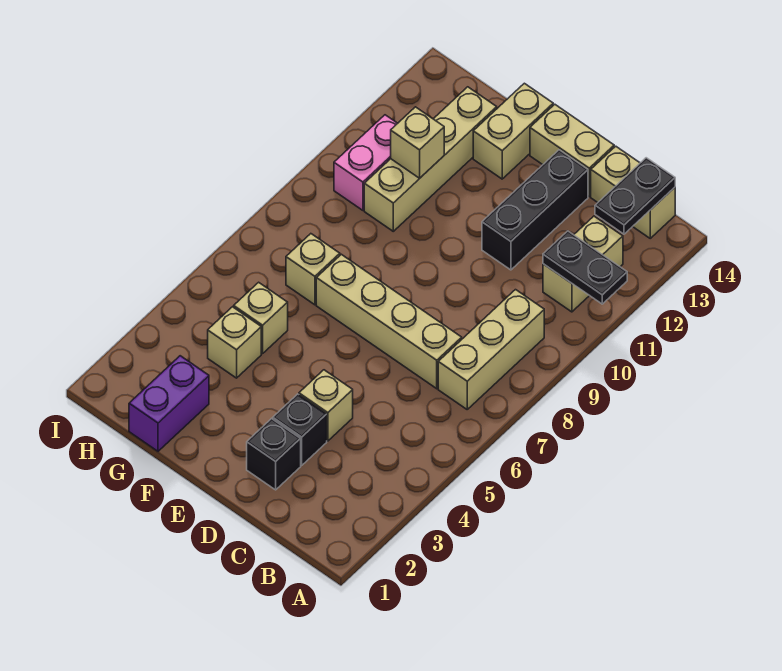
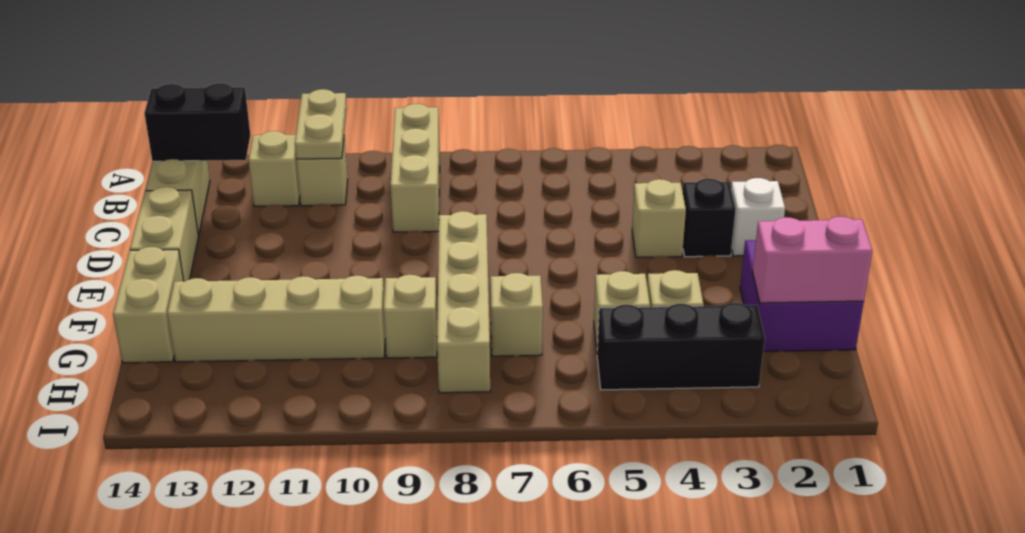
black 1x2 plate [543,231,627,304] -> tan 1x2 plate [295,89,347,159]
tan 1x3 brick [438,290,544,409] -> tan 1x3 brick turned to [391,104,440,232]
black 1x2 plate [595,158,675,234] -> black 1x2 brick [145,83,250,161]
tan 1x4 brick [316,254,462,389] -> tan 1x4 brick moved to [437,211,490,393]
black 1x1 brick [247,419,301,490] -> white 1x1 brick [731,178,785,256]
black 1x3 brick [482,150,588,270] -> black 1x3 brick moved to [597,303,765,390]
tan 1x2 brick [473,83,553,179] -> tan 1x2 brick turned to [113,247,184,363]
purple 1x2 brick [129,356,209,451] -> purple 2x2 brick [740,240,864,352]
tan 1x1 brick [391,107,444,178] -> tan 1x1 brick moved to [384,275,437,358]
pink 1x2 brick [334,115,398,210] -> pink 1x2 brick moved to [752,217,872,303]

